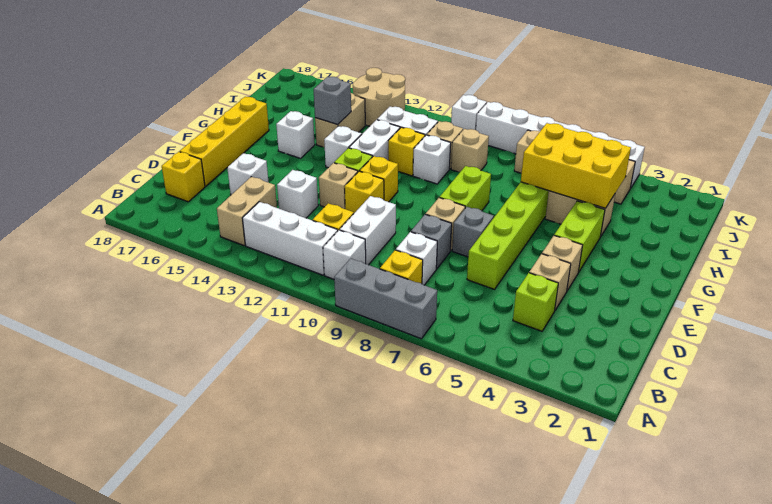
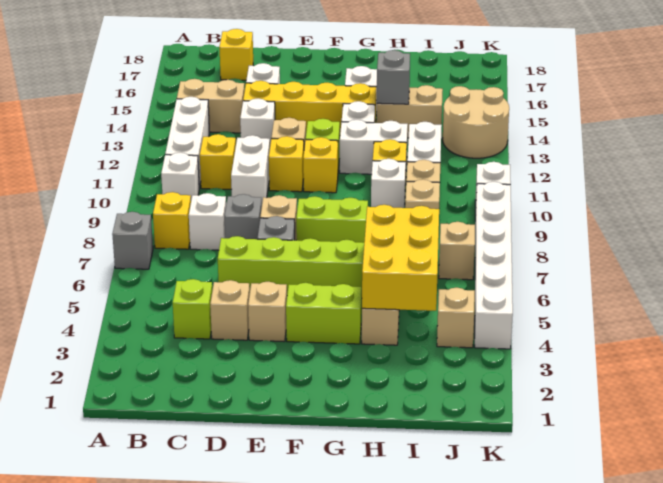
grey 1x3 brick [334,259,437,339] -> grey 1x1 brick [112,212,153,269]
white 1x2 brick [340,196,396,265] -> white 1x2 brick turned to [231,135,270,202]
yellow 1x4 brick [180,97,269,186] -> yellow 1x4 brick moved to [243,81,376,132]

